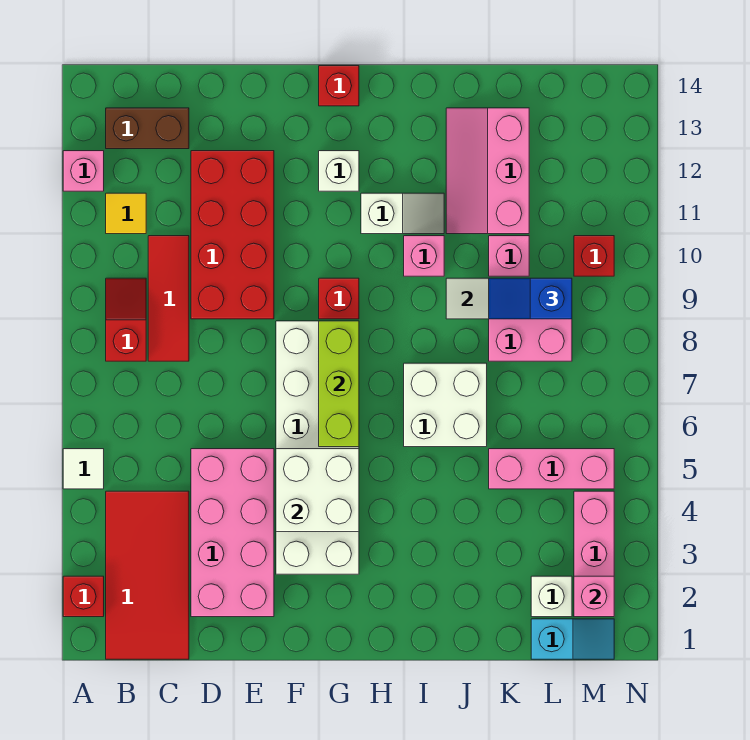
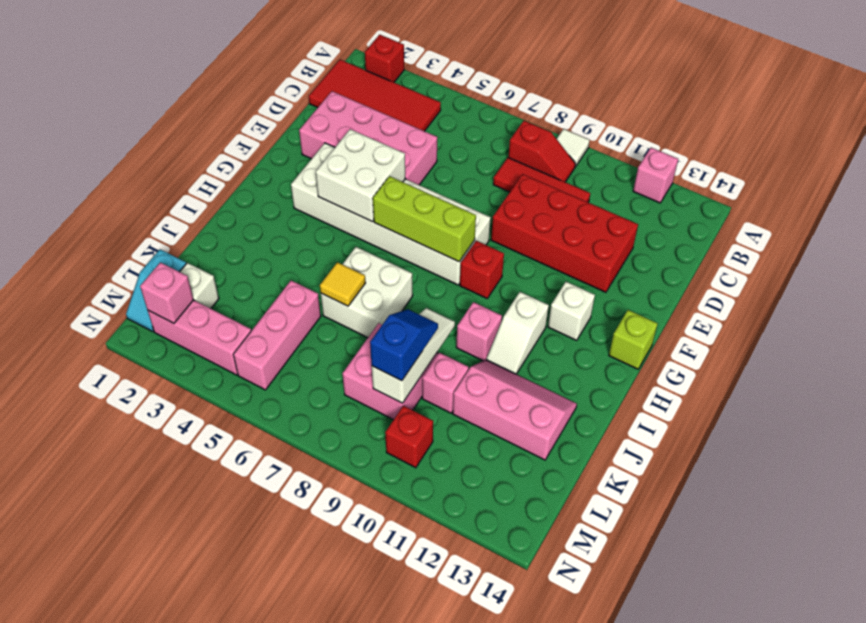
white 1x1 tile [63,449,104,489] -> white 1x1 tile moved to [557,129,590,167]
yellow 1x1 tile [106,193,146,234] -> yellow 1x1 tile moved to [320,262,365,306]
brown 1x2 brick [106,108,189,149] -> none
red 1x1 brick [319,66,359,106] -> lime 1x1 brick [609,310,658,369]

